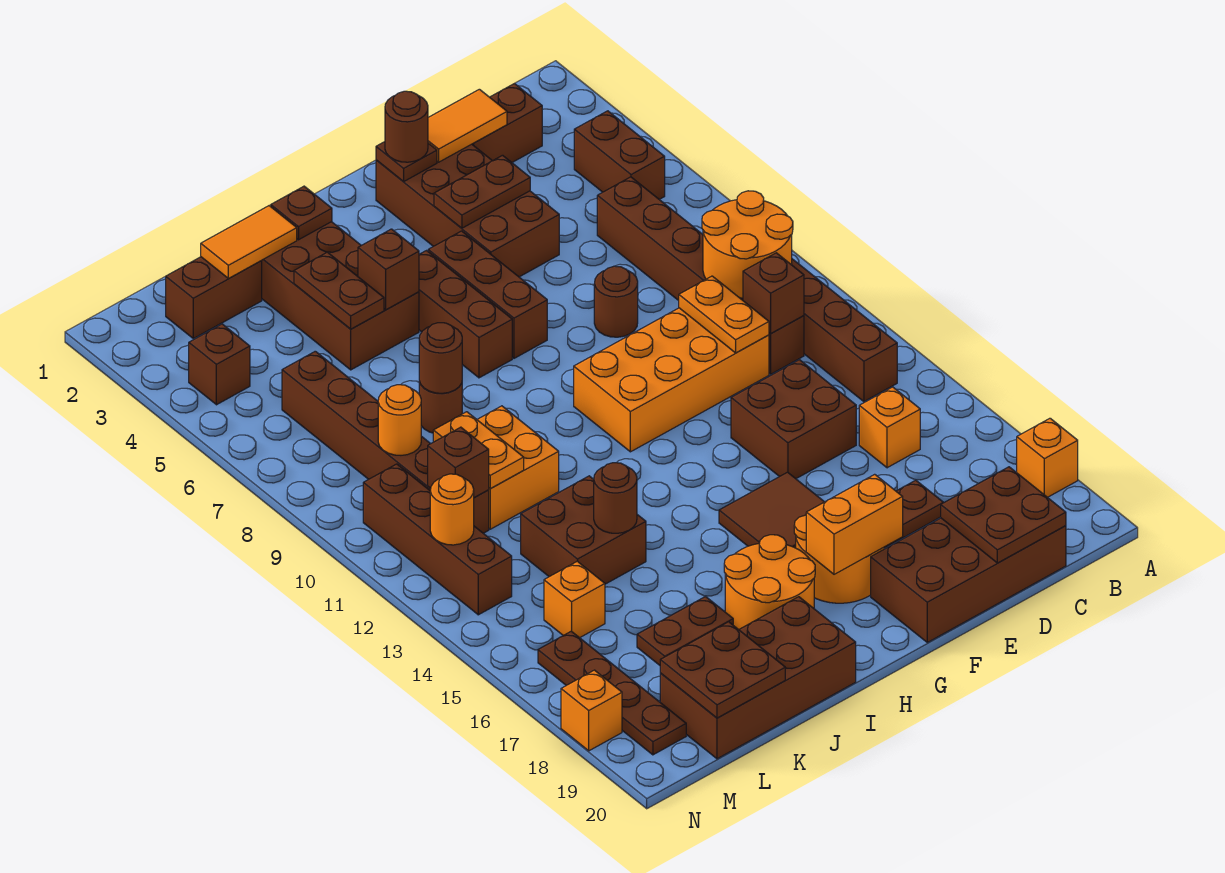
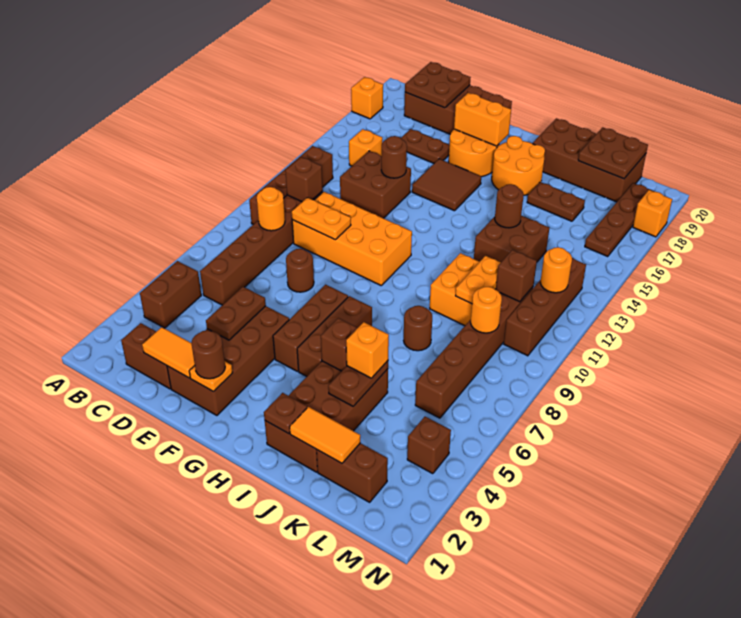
orange 2x2 round brick [702,191,793,298] -> orange 1x1 round brick [257,187,285,231]
orange 1x2 plate [679,276,769,353] -> orange 1x2 plate turned to [292,198,351,240]
brown 1x2 plate [434,155,530,228] -> brown 1x2 plate turned to [206,287,266,340]
brown 1x1 plate [376,142,437,182] -> orange 1x1 plate [189,362,233,392]
brown 1x1 round brick [419,323,462,393] -> brown 1x1 round brick moved to [381,136,407,178]
orange 1x1 brick [544,561,605,638] -> orange 1x1 brick moved to [346,322,389,378]

